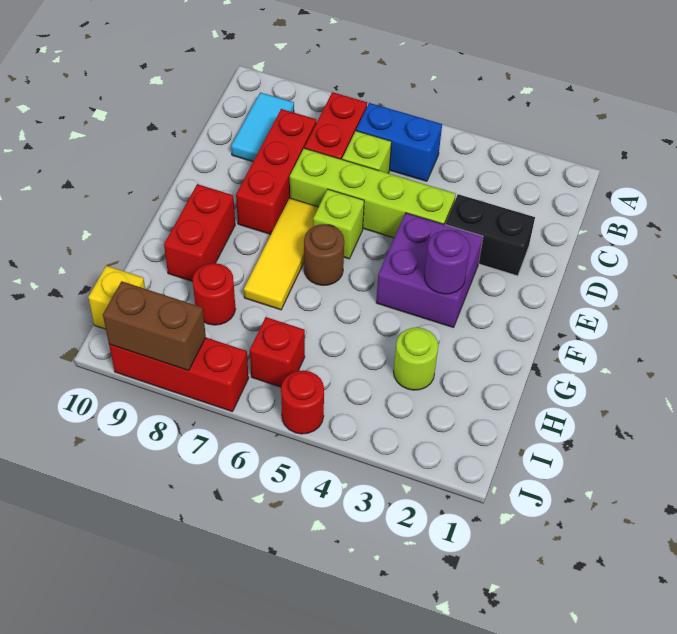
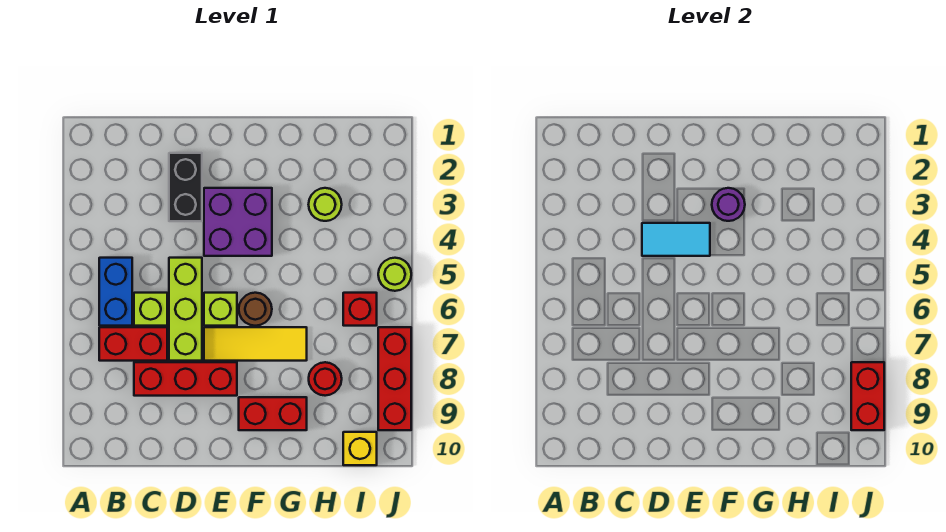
cyan 1x2 tile [231,92,294,162] -> cyan 1x2 tile moved to [642,223,710,256]
lime 1x4 brick [290,148,456,238] -> lime 1x3 brick [169,258,202,361]
red 1x1 round brick [281,370,324,434] -> lime 1x1 round brick [378,258,411,291]
brown 1x2 brick [103,281,206,371] -> red 1x2 brick [851,362,884,430]

